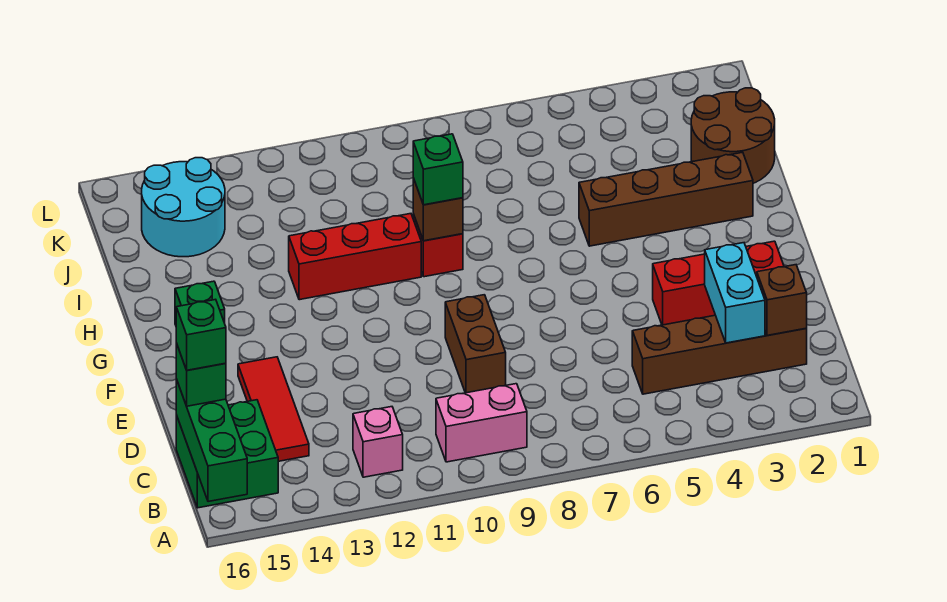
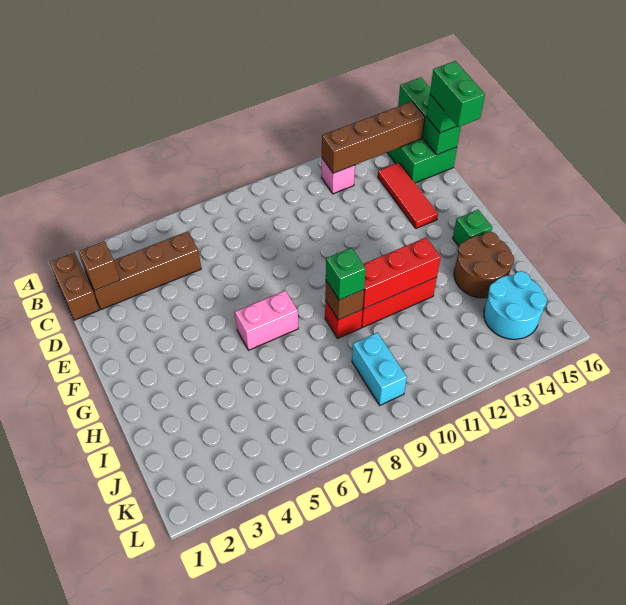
pink 1x2 brick [436,384,527,462] -> pink 1x2 brick moved to [235,290,298,350]
cyan 1x2 brick [705,243,765,343] -> cyan 1x2 brick moved to [352,333,407,405]
green 1x1 brick [176,299,226,370] -> green 1x2 brick [430,61,485,127]
brown 1x2 brick [445,295,506,393] -> brown 1x2 brick moved to [49,252,99,320]
red 1x3 brick [653,241,784,325] -> red 1x3 brick moved to [363,238,441,309]
brown 1x4 brick [579,152,753,246] -> brown 1x4 brick moved to [322,102,425,173]
brown 2x2 round brick [691,88,775,183] -> brown 2x2 round brick moved to [454,232,514,298]

